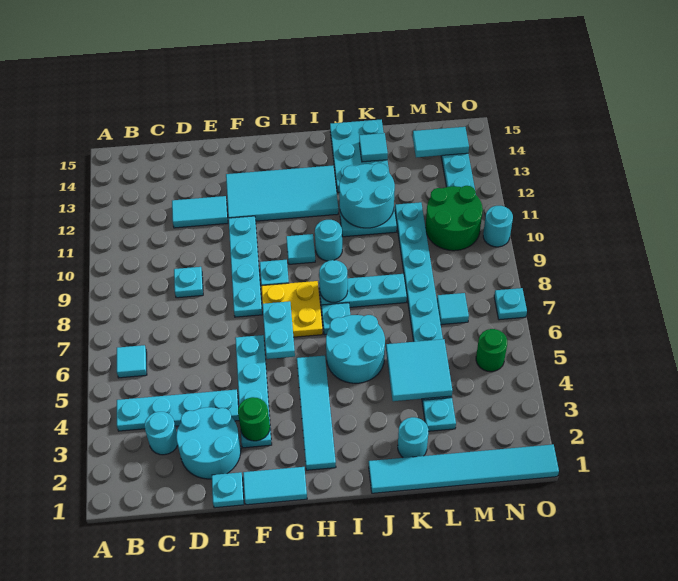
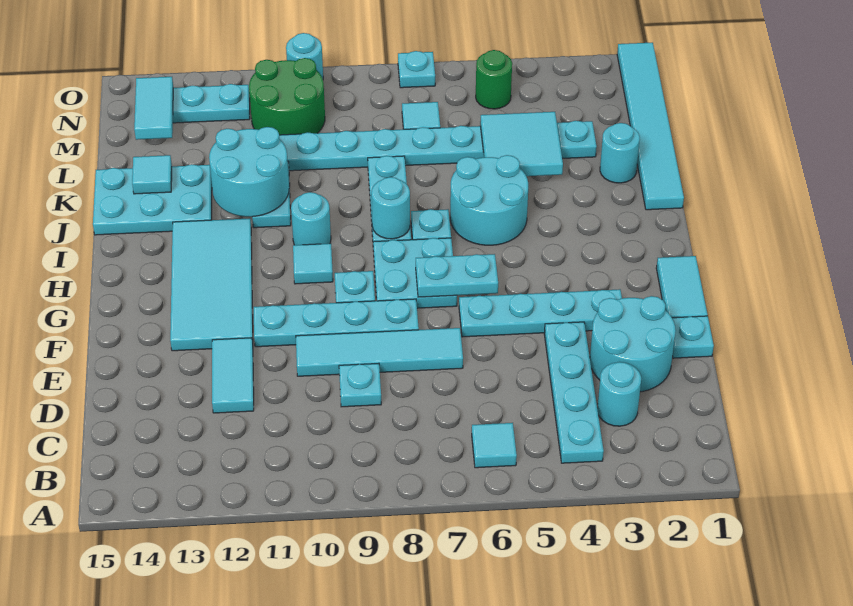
green 1x1 round brick [238,397,270,441] -> none
yellow 2x2 plate [261,281,323,337] -> cyan 2x2 plate [373,238,457,308]
cyan 1x4 tile [297,356,336,470] -> cyan 1x4 tile moved to [296,328,463,376]

